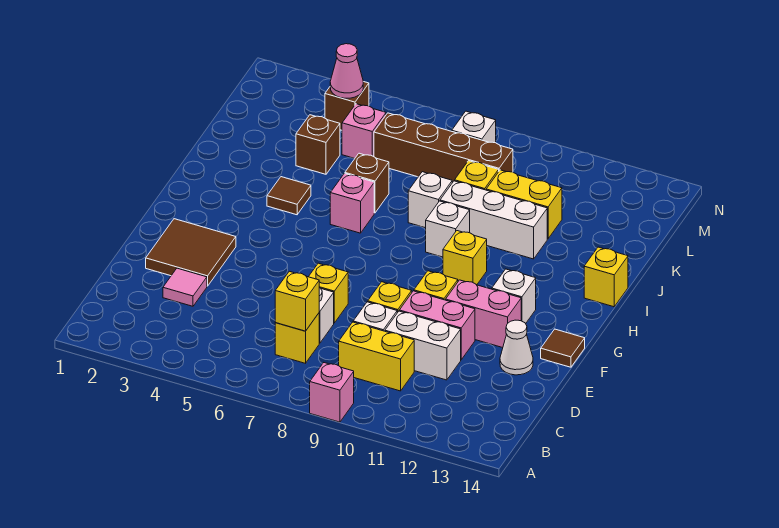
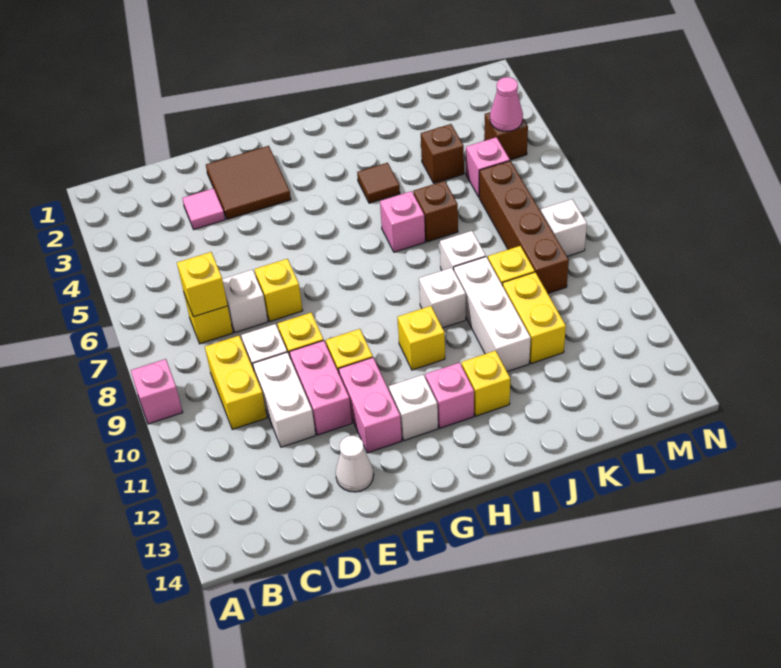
brown 1x1 tile [541,329,585,367] -> none
none -> pink 1x1 brick [425,363,474,428]
yellow 1x1 brick [584,247,628,307] -> yellow 1x1 brick moved to [462,351,510,416]

